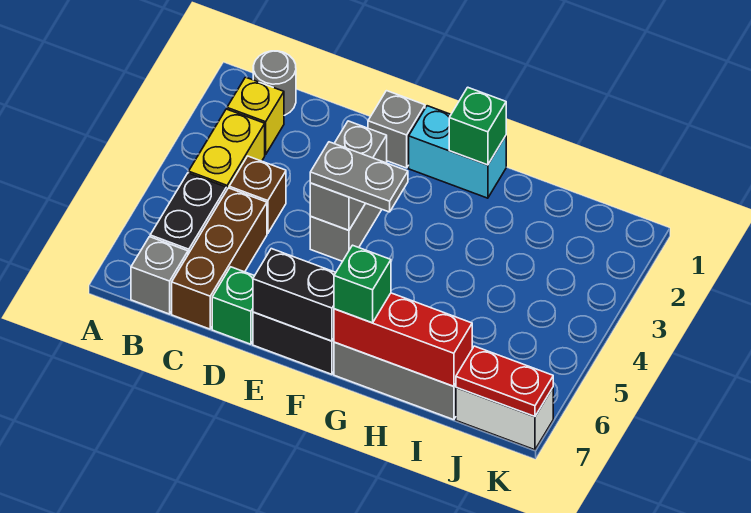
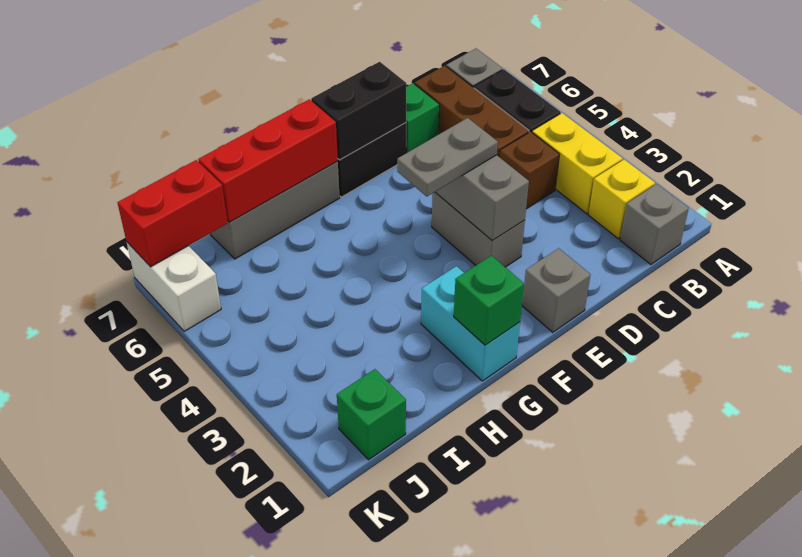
grey 1x1 round brick [253,51,296,115] -> grey 1x1 brick [620,184,689,265]
cyan 1x2 brick [409,106,506,198] -> cyan 1x2 brick turned to [421,266,520,381]
green 1x1 brick [334,245,391,323] -> green 1x1 brick moved to [337,369,406,460]
white 1x2 brick [456,388,553,450] -> white 1x2 brick turned to [127,242,221,331]
red 1x2 plate [456,346,553,417] -> red 1x2 brick [117,160,227,267]

